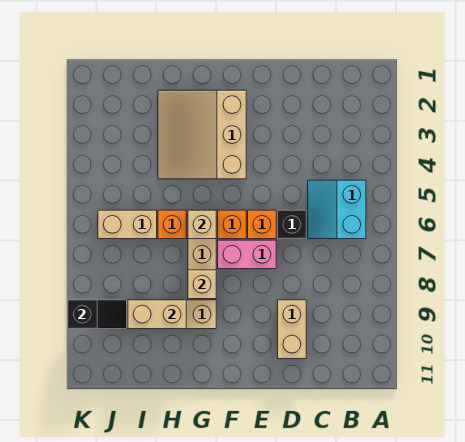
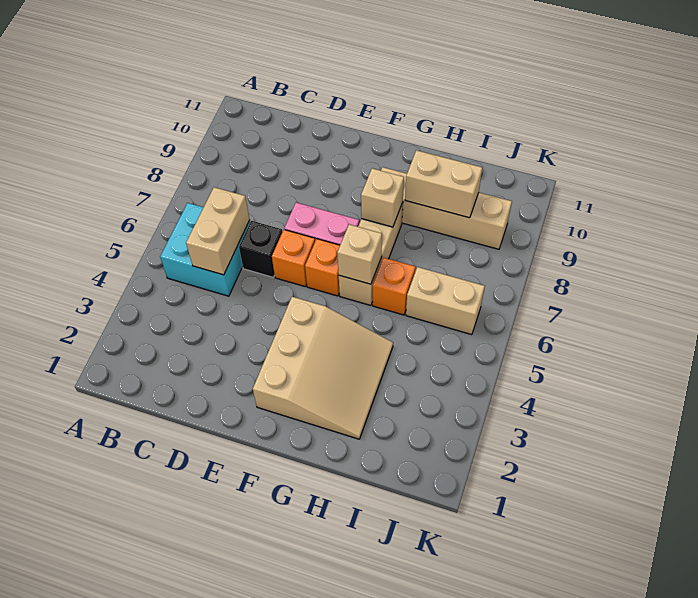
cyan 2x2 slope [308,180,366,239] -> cyan 2x2 brick [160,203,250,296]
tan 1x2 brick [278,300,306,359] -> tan 1x2 brick moved to [186,187,250,275]
black 1x2 slope [68,300,127,329] -> none

